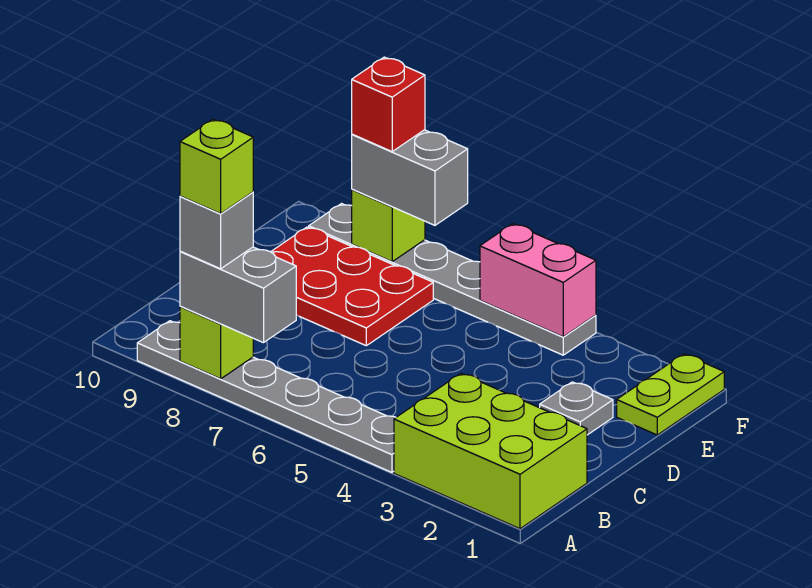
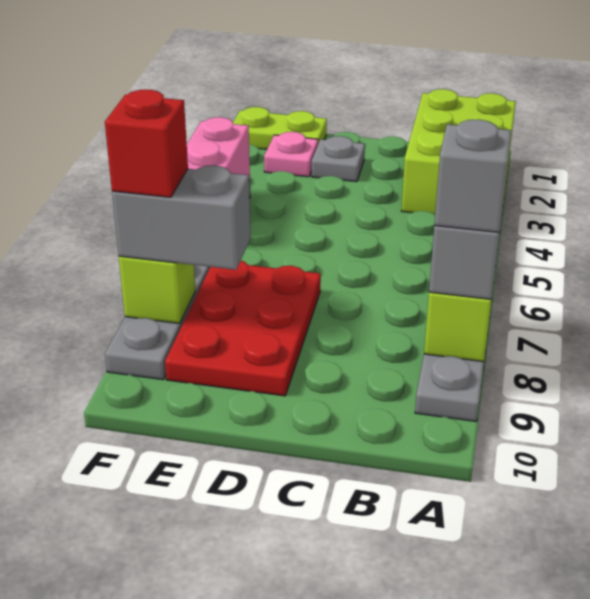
lime 1x1 brick [180,119,253,214] -> none
none -> pink 1x1 plate [264,132,318,177]
grey 1x2 brick [352,130,468,225] -> grey 1x2 brick turned to [112,165,250,270]

